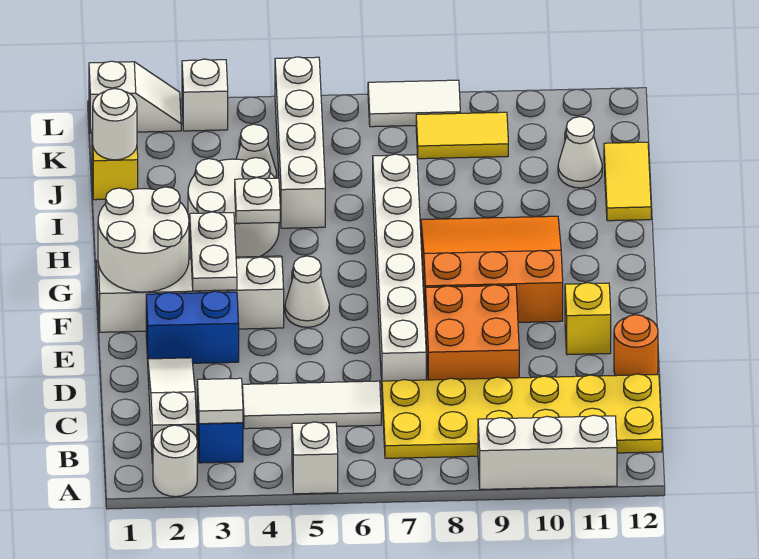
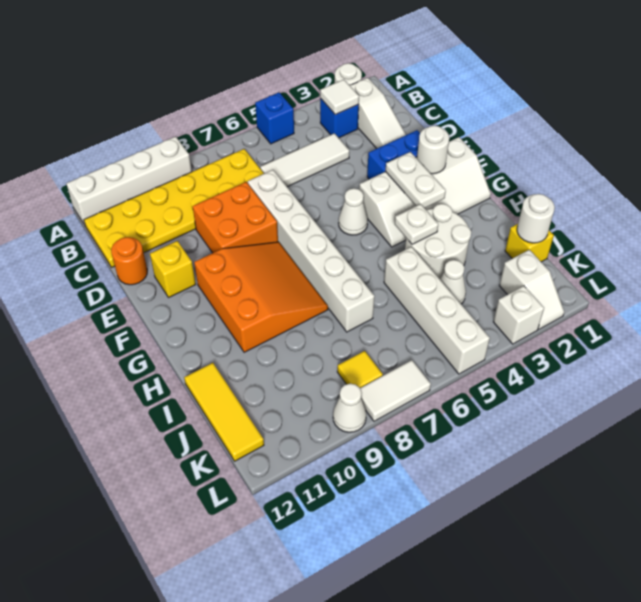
white 1x1 brick [292,422,338,494] -> blue 1x1 brick [255,93,294,144]
white 1x3 brick [478,415,617,489] -> white 1x4 brick [66,137,192,225]
white 2x2 round brick [98,187,189,292] -> white 1x1 round brick [417,126,449,174]
orange 3x3 slope [421,216,563,322] -> orange 3x3 slope turned to [194,242,328,352]
yellow 1x2 tile [604,142,651,221] -> yellow 1x3 tile [184,363,264,461]
white 1x1 cone [558,117,602,188] -> white 1x1 cone moved to [333,384,366,432]
yellow 1x2 tile [416,112,508,159] -> yellow 1x1 tile [337,351,383,388]
white 1x2 slope [89,61,181,133] -> white 1x2 slope turned to [499,250,564,329]

